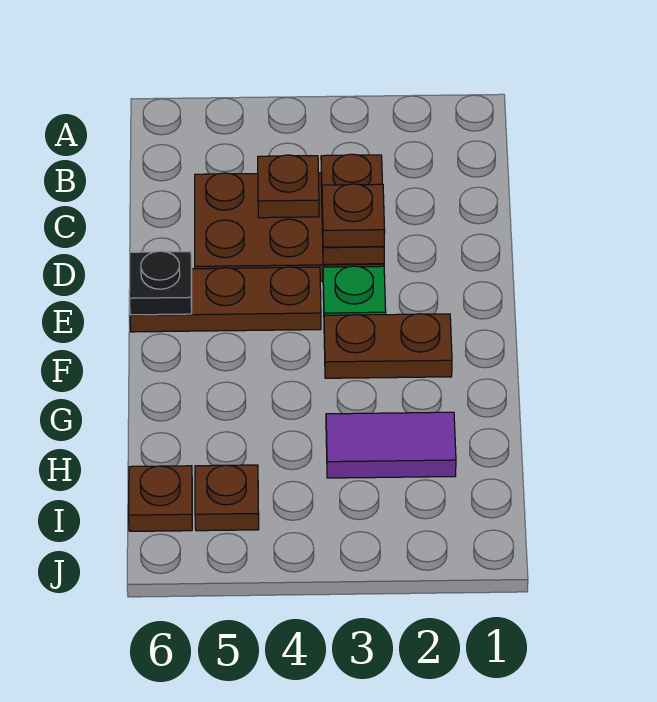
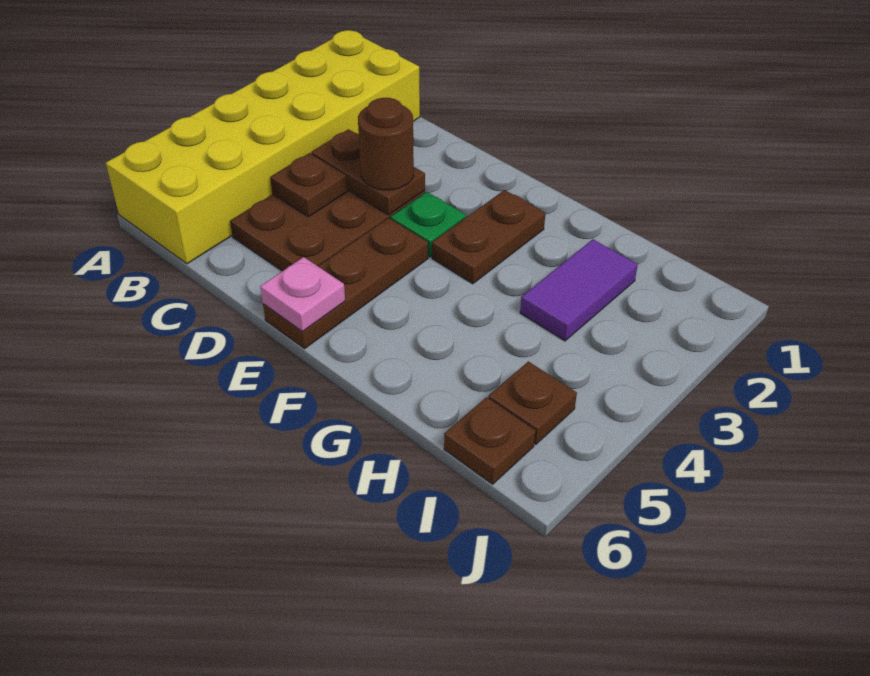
none -> yellow 2x6 brick [106,30,420,264]
brown 1x1 plate [322,184,385,247] -> brown 1x1 round brick [358,98,414,190]
black 1x1 plate [129,251,192,315] -> pink 1x1 plate [260,257,345,331]

